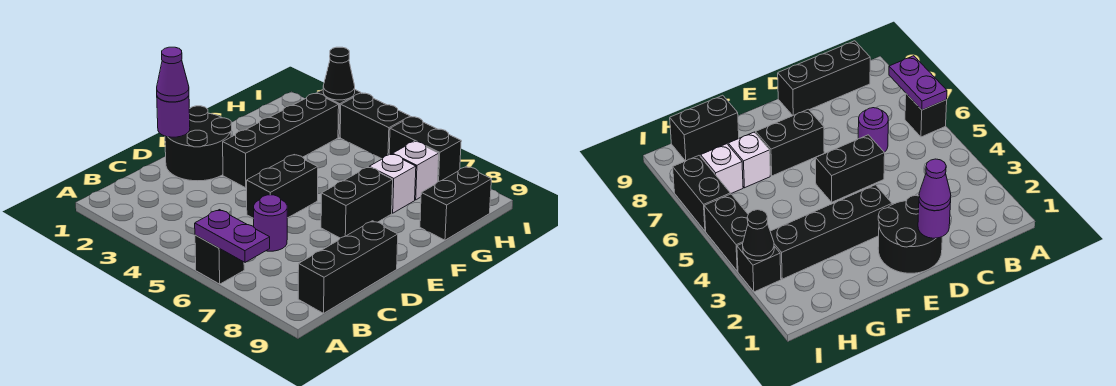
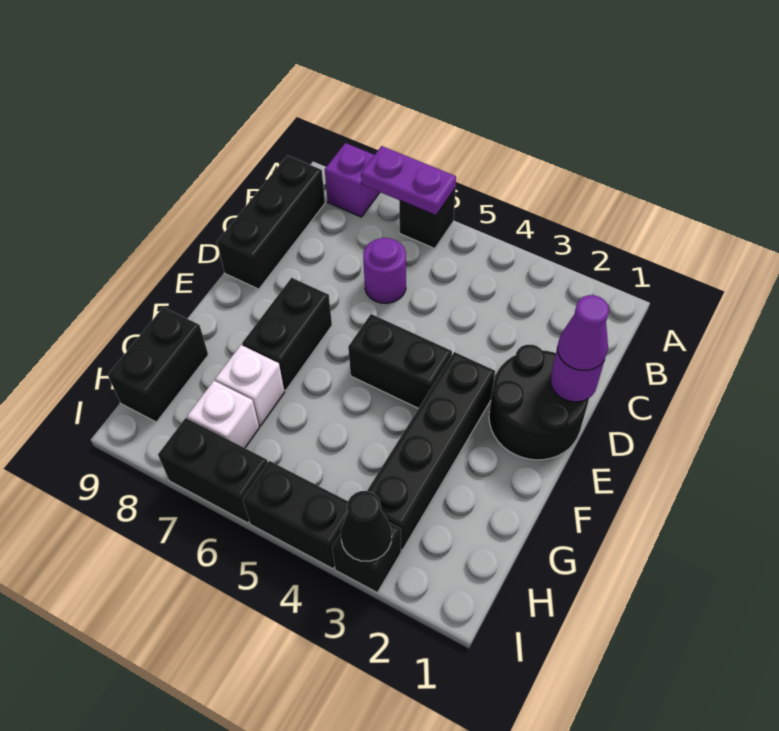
none -> purple 1x1 brick [325,143,380,217]
black 1x2 brick [247,155,318,218] -> black 1x2 brick turned to [348,314,452,408]

